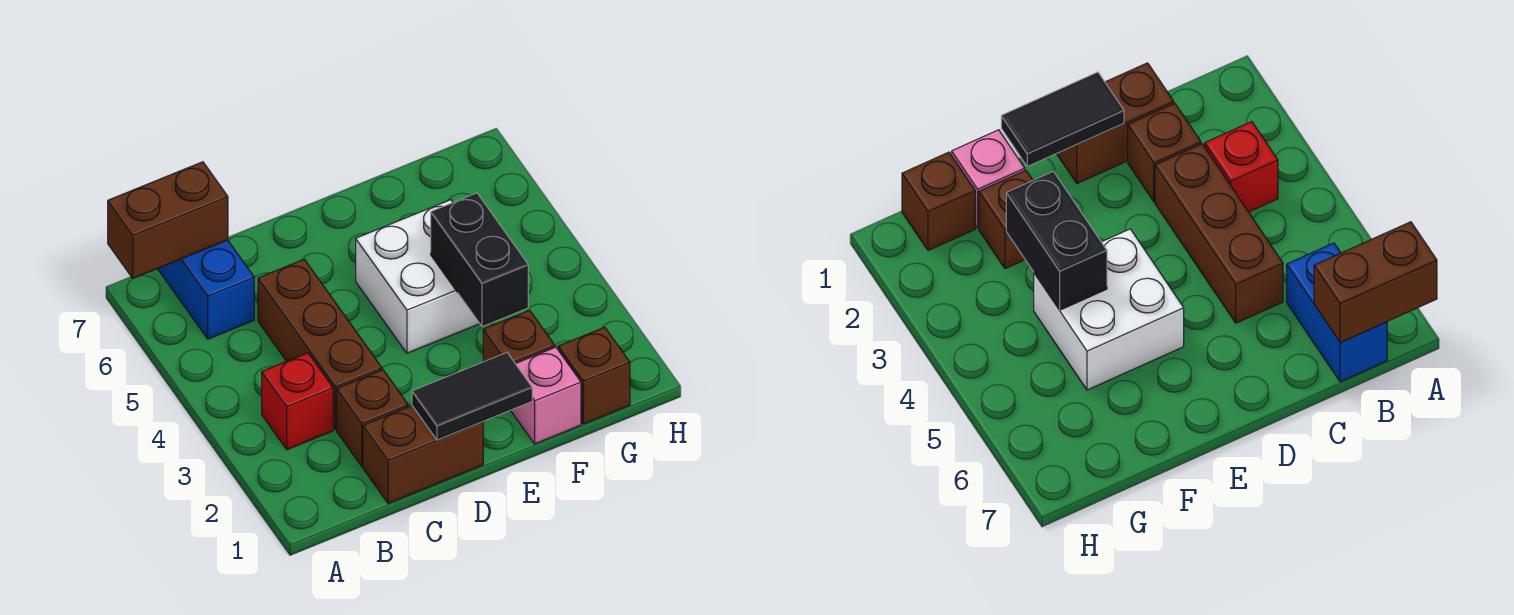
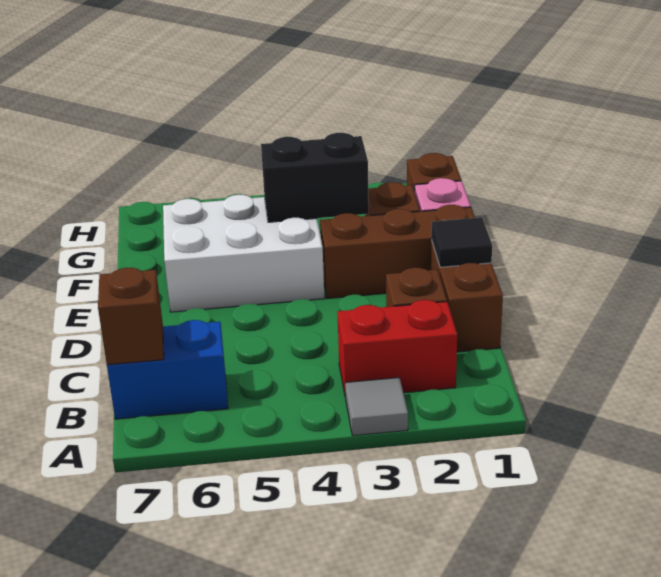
none -> grey 1x1 tile [345,378,408,436]
brown 1x2 brick [108,162,228,278] -> brown 1x1 brick [98,268,164,365]
red 1x1 brick [262,353,333,450] -> red 1x2 brick [337,300,457,398]
brown 1x3 brick [258,259,382,430] -> brown 1x3 brick moved to [320,205,475,299]
black 1x2 tile [412,353,532,440] -> black 1x1 tile [431,217,492,267]
white 2x2 brick [356,200,480,353] -> white 2x3 brick [163,195,325,312]

